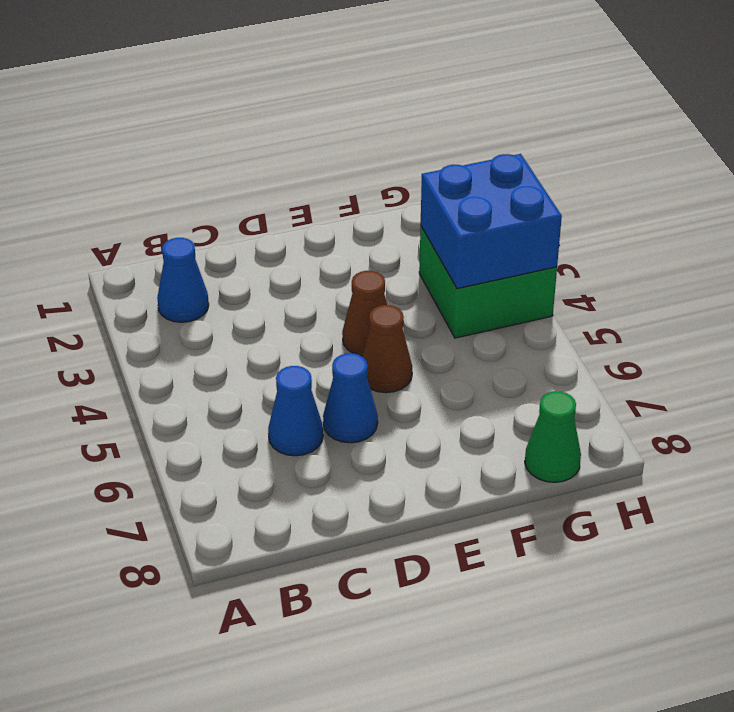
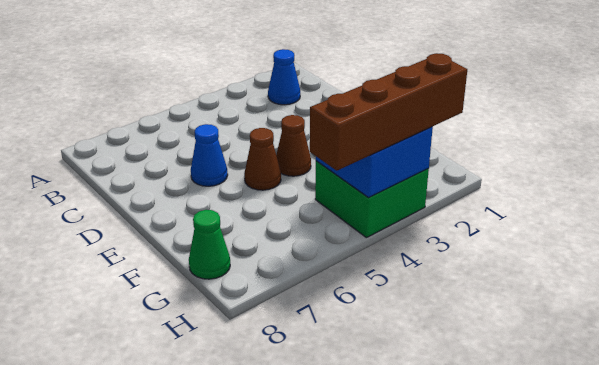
blue 1x1 cone [268,366,323,456] -> none
none -> brown 1x4 brick [310,53,467,170]

